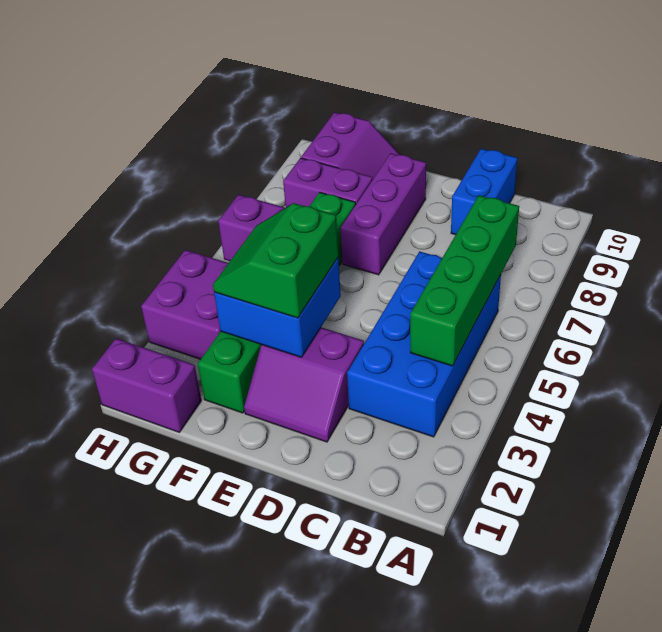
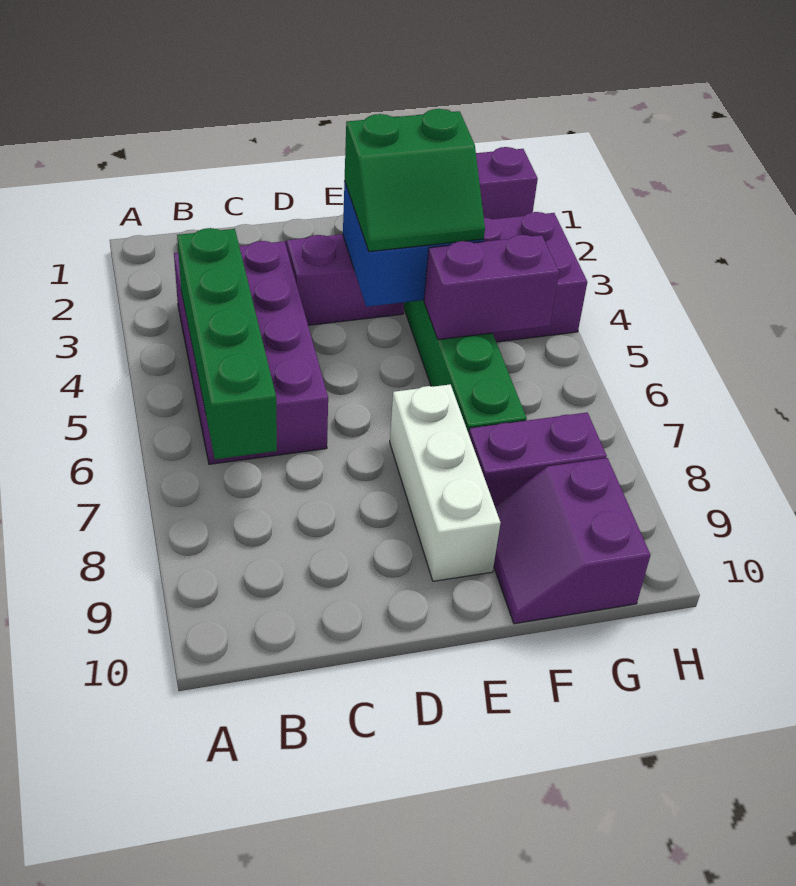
blue 2x4 brick [347,251,501,437] -> purple 2x4 brick [174,241,328,464]
blue 1x2 brick [451,149,517,235] -> none
green 2x2 slope [213,203,338,318] -> green 2x2 slope turned to [345,109,485,252]
purple 1x3 brick [341,153,426,275] -> white 1x3 brick [390,384,500,581]

